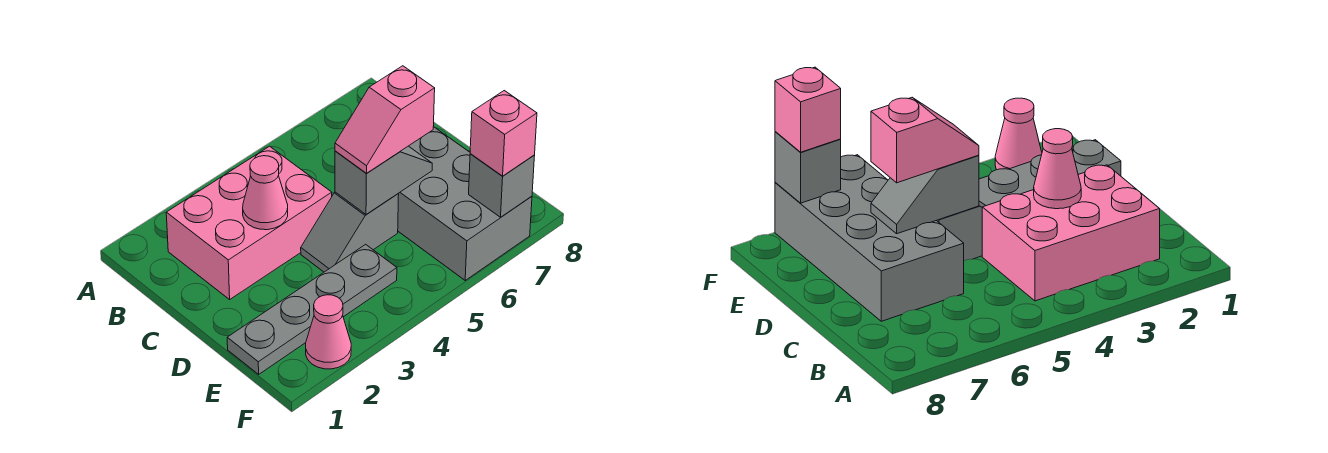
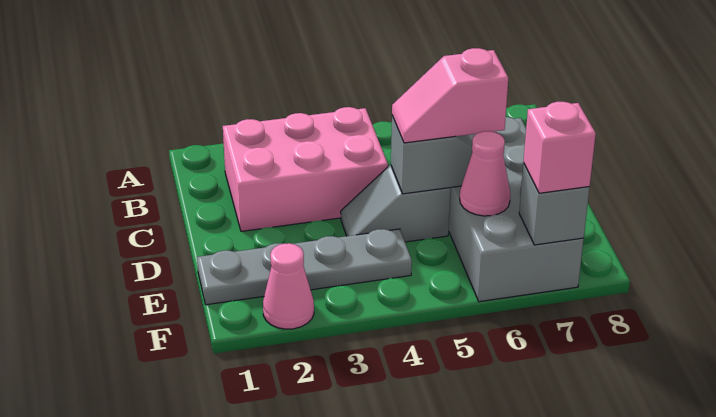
pink 1x1 cone [243,156,288,230] -> pink 1x1 cone moved to [460,131,510,216]

